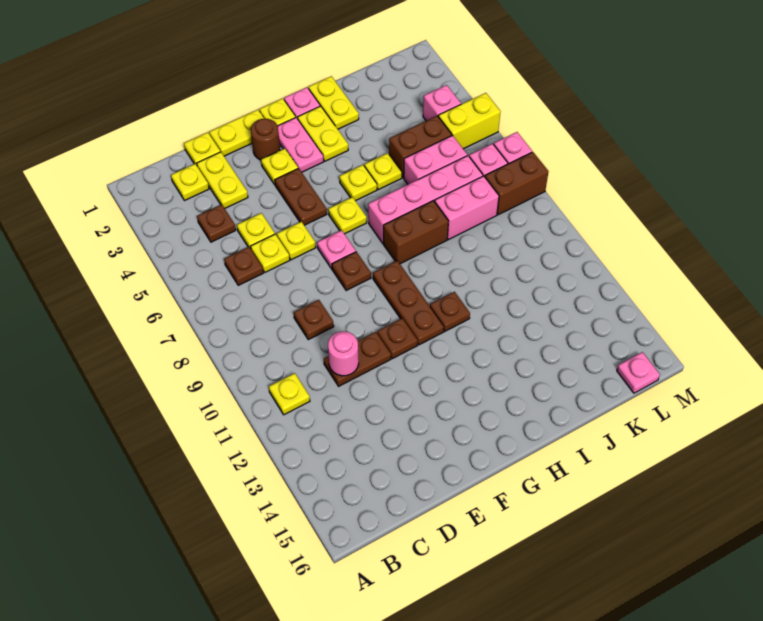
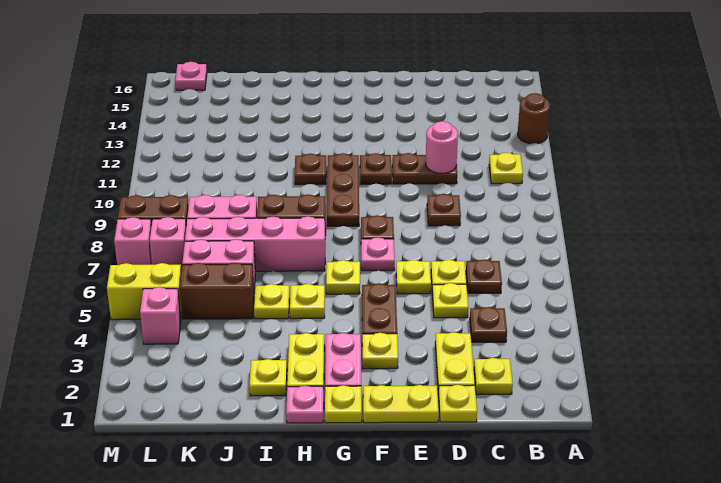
brown 1x1 round brick [251,119,280,160] -> brown 1x1 round brick moved to [518,93,550,144]
yellow 1x2 plate [309,76,359,129] -> yellow 1x1 plate [249,359,287,396]

